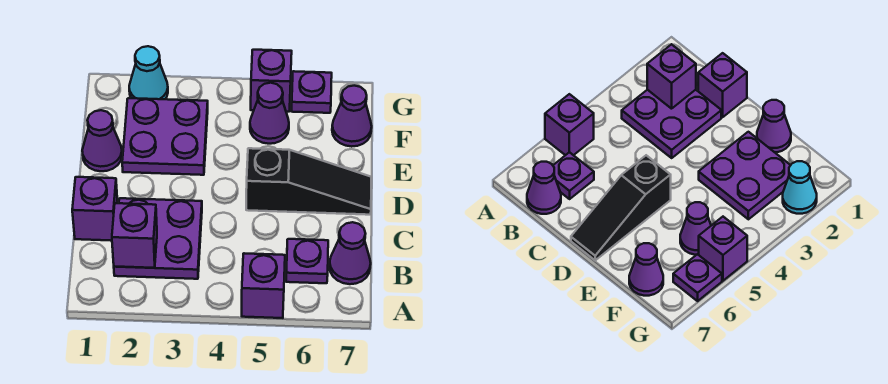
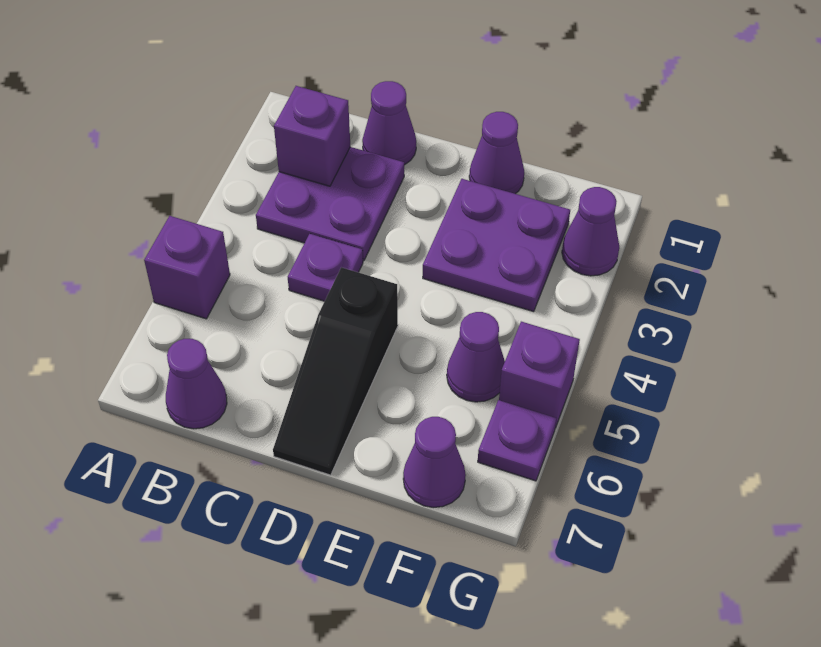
purple 1x1 plate [286,239,328,283] -> purple 1x1 plate moved to [288,234,363,301]
purple 1x1 brick [72,177,118,241] -> purple 1x1 cone [362,81,416,165]
cyan 1x1 cone [129,46,168,99] -> purple 1x1 cone [562,187,619,276]

